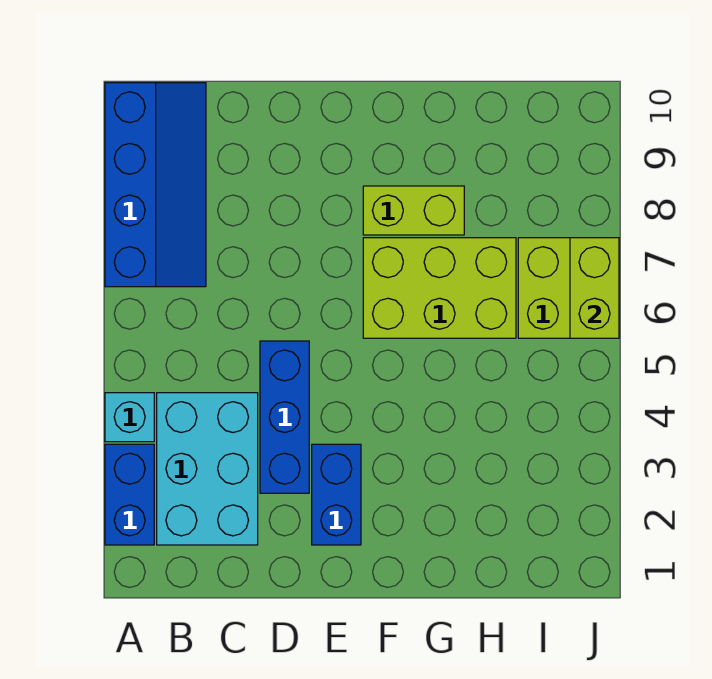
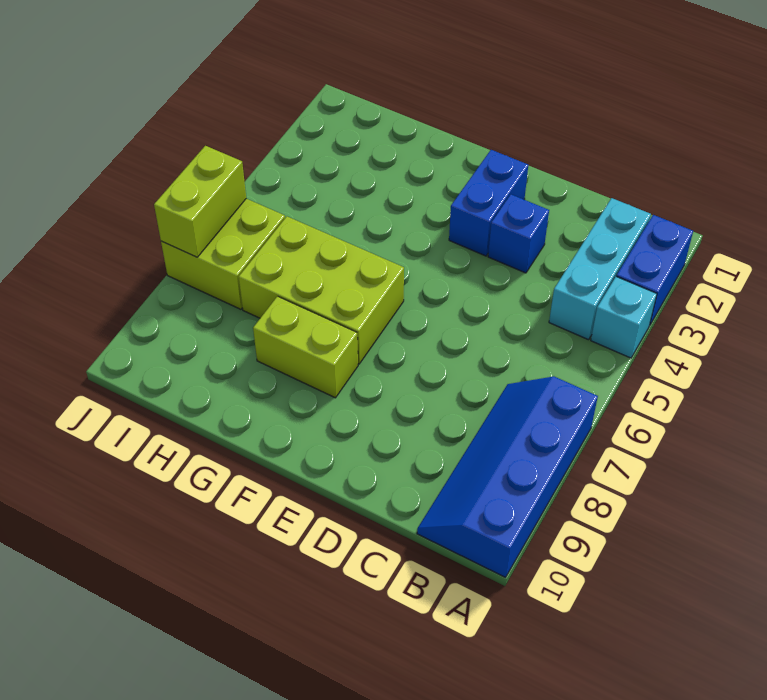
cyan 2x3 brick [157,393,258,545] -> cyan 1x3 brick [549,198,651,340]
blue 1x3 brick [260,341,309,493] -> blue 1x1 brick [488,195,549,273]

